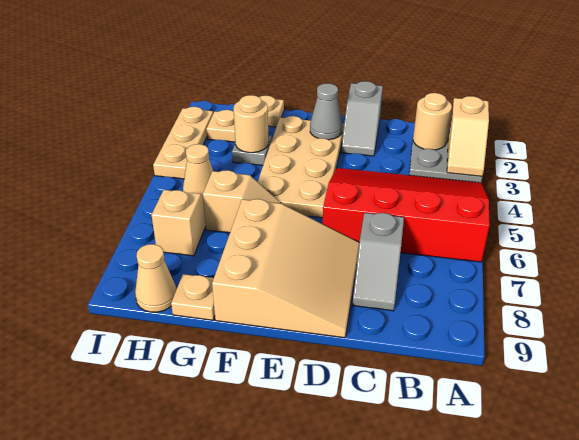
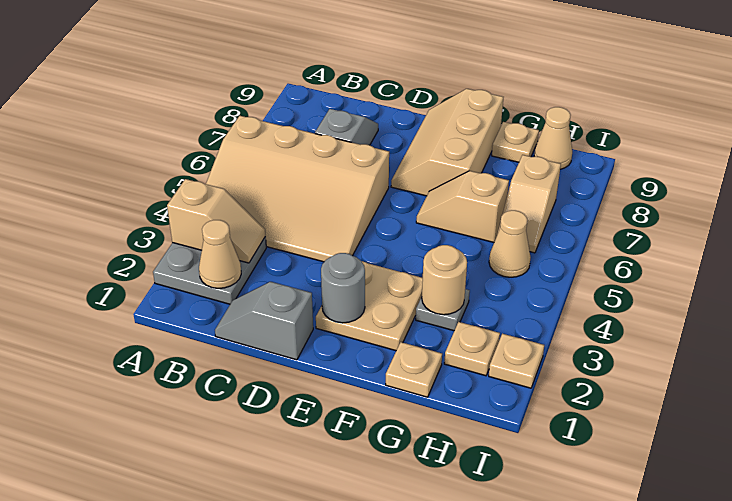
tan 1x2 slope [447,96,489,176] -> tan 1x2 slope turned to [167,179,265,263]
red 3x4 slope [323,168,490,262] -> tan 3x4 slope [206,116,389,262]
tan 1x1 round brick [413,93,452,150] -> tan 1x1 cone [199,220,241,288]
grey 1x2 slope [341,81,383,156] -> grey 1x2 slope turned to [215,282,313,360]
tan 3x3 slope [212,199,360,338] -> tan 2x3 slope [391,89,503,196]
tan 2x4 plate [258,116,344,218] -> tan 2x2 plate [316,261,423,351]
grey 1x1 cone [310,83,343,140] -> grey 1x1 round brick [321,253,365,323]
tan 1x3 plate [153,107,213,179] -> tan 1x1 plate [489,334,544,388]

